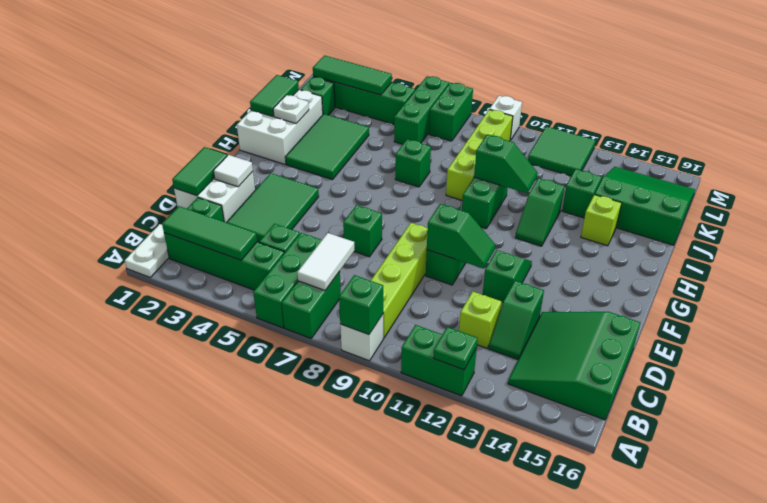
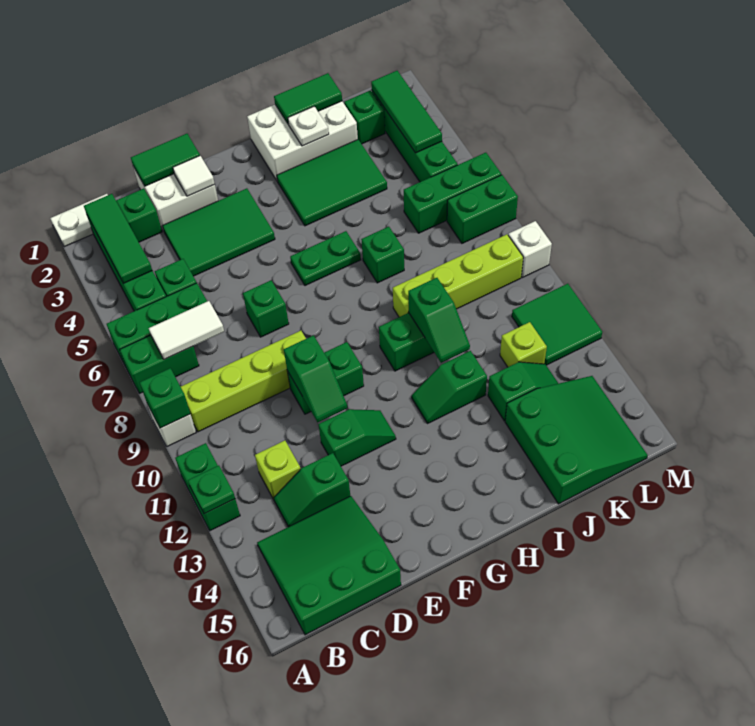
none -> green 1x2 plate [290,231,361,286]
lime 1x1 brick [581,195,621,246] -> lime 1x1 brick moved to [500,322,547,367]

